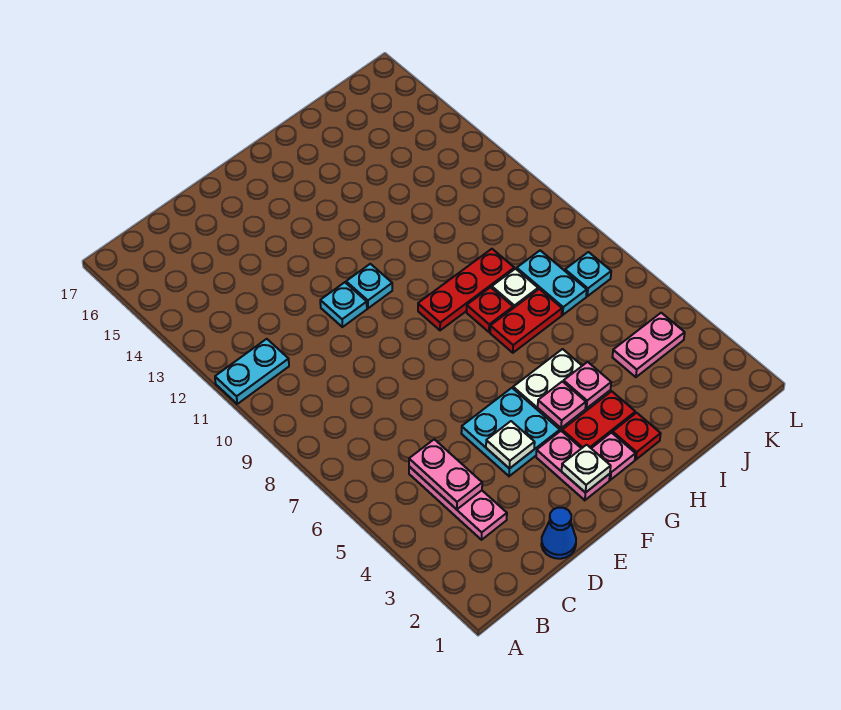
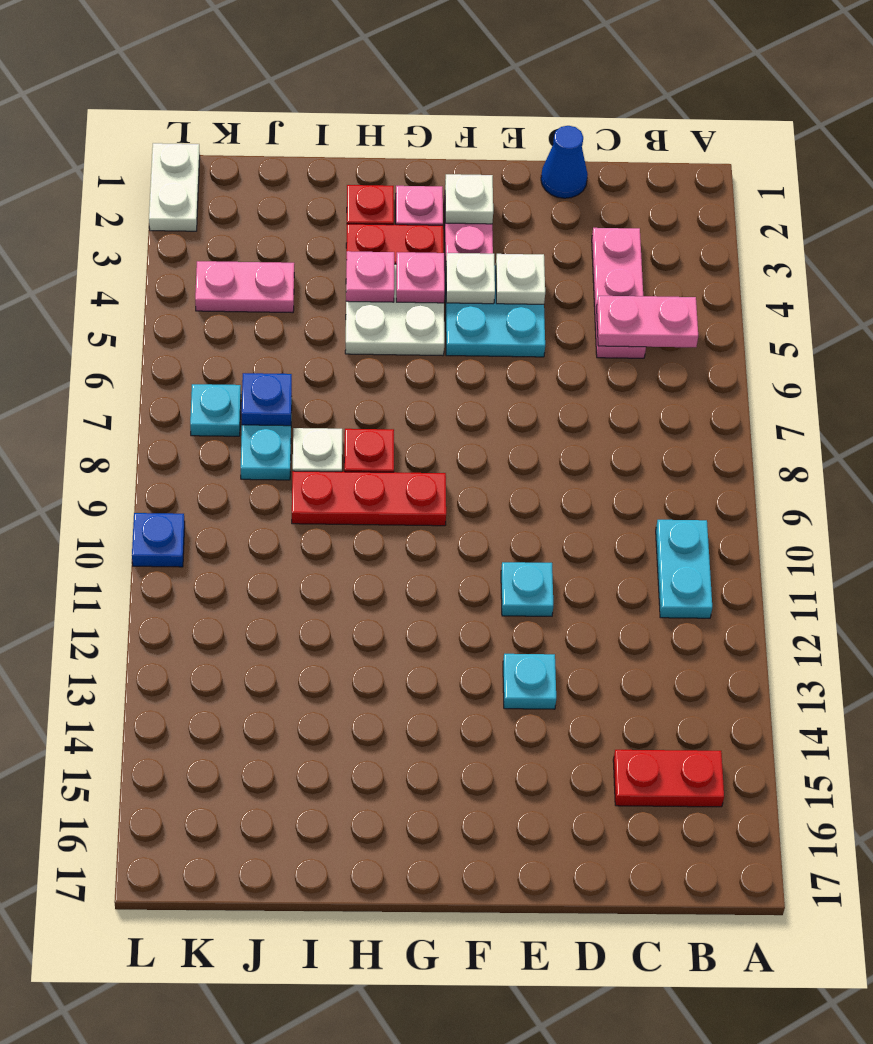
cyan 1x2 plate [215,339,289,404] -> cyan 1x2 plate turned to [656,520,712,618]
pink 1x2 plate [409,439,482,509] -> pink 1x2 plate turned to [597,296,698,347]
none -> white 1x1 plate [446,253,495,304]
cyan 1x1 plate [346,264,392,308] -> cyan 1x1 plate moved to [503,654,556,709]
red 1x2 plate [490,289,562,353] -> red 1x2 plate moved to [613,750,724,807]
none -> blue 1x1 plate [242,373,292,426]
none -> white 1x2 plate [149,143,200,231]
none -> blue 1x1 plate [132,513,185,567]

